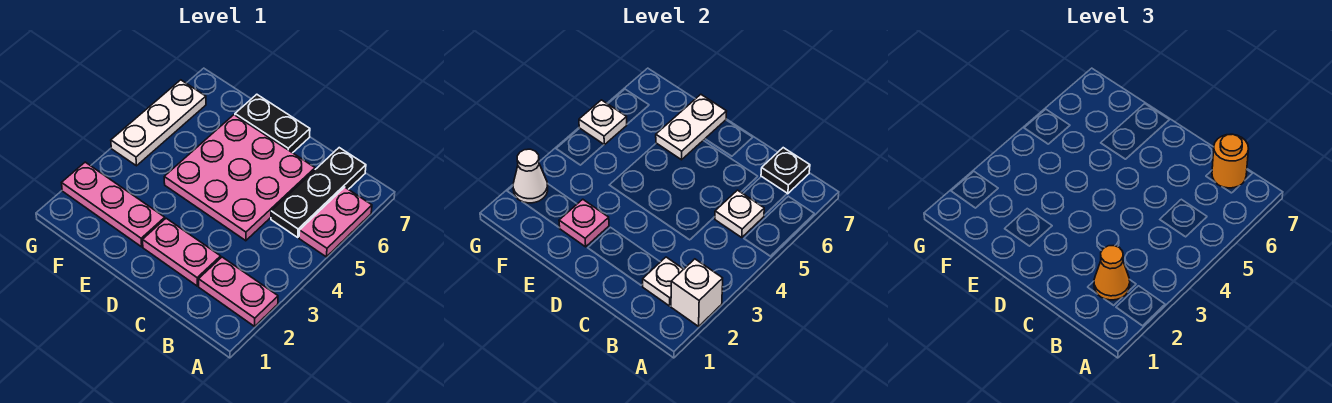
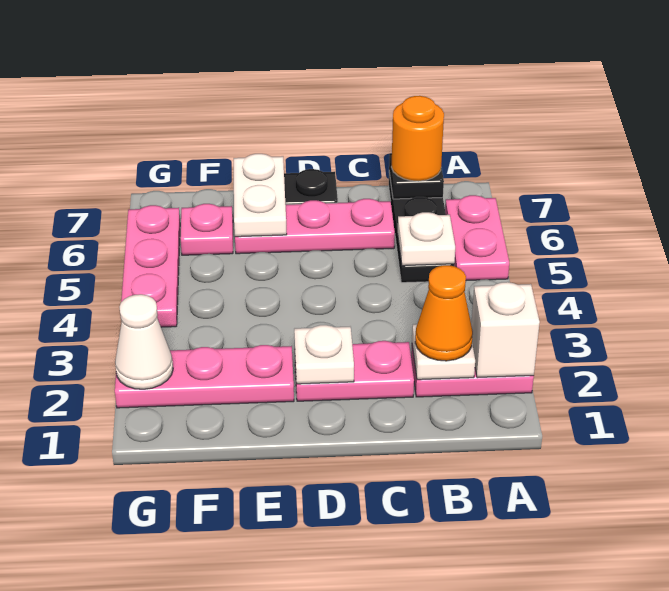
pink 3x3 plate [164,115,315,241] -> pink 1x3 plate [235,199,395,254]
pink 1x1 plate [559,199,609,247] -> pink 1x1 plate moved to [180,204,233,255]
white 1x3 plate [111,80,206,166] -> pink 1x3 plate [121,205,180,327]
white 1x1 plate [579,100,627,145] -> white 1x1 plate moved to [294,325,354,384]

